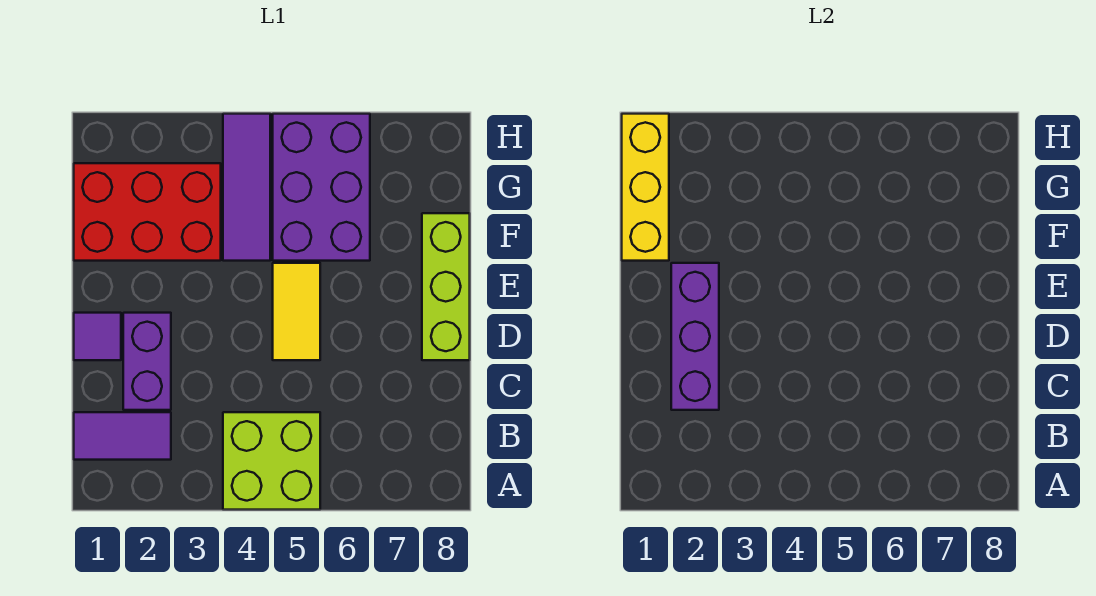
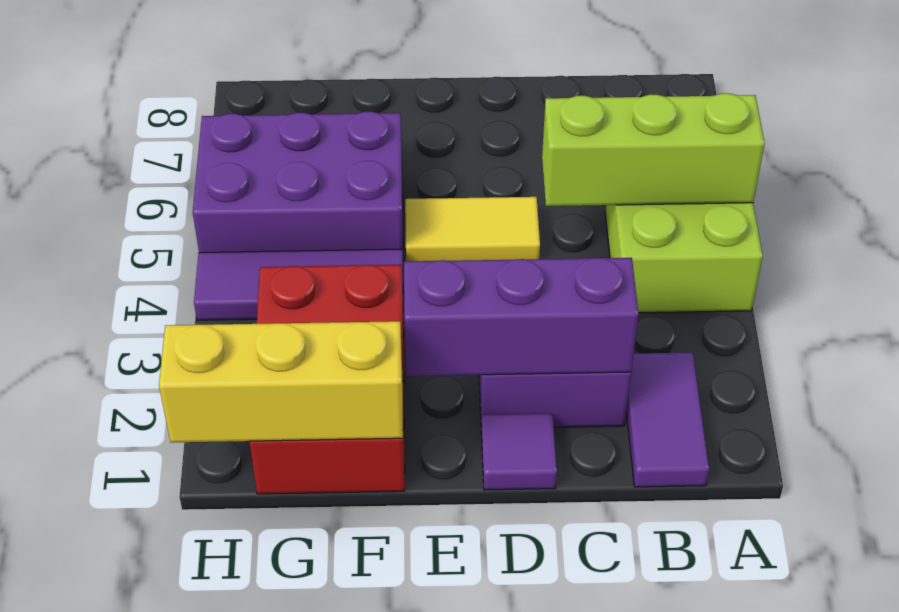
lime 1x3 brick [422,213,470,360] -> lime 1x3 brick moved to [542,93,765,206]

